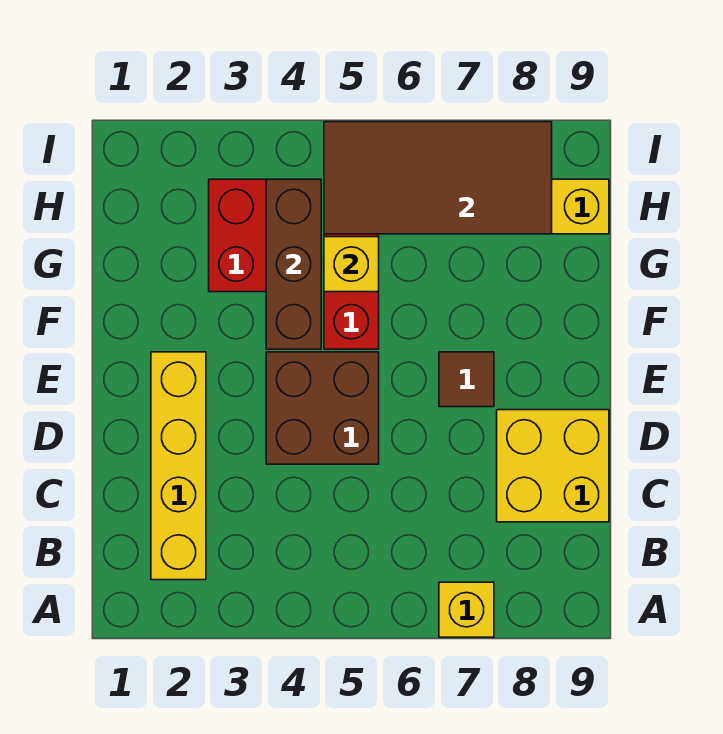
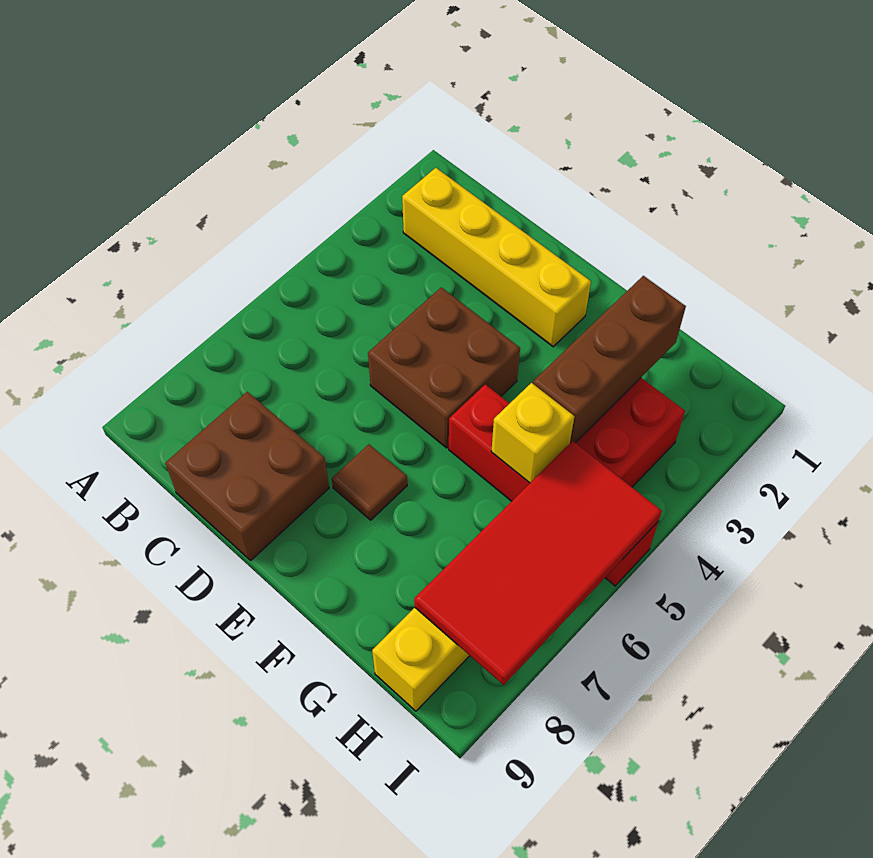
yellow 1x1 brick [439,582,494,637] -> none
yellow 2x2 brick [497,410,609,522] -> brown 2x2 brick [165,392,329,560]
brown 1x3 brick [266,179,321,349] -> brown 1x3 brick turned to [533,276,686,443]
brown 2x4 tile [324,122,552,234] -> red 2x4 tile [414,441,662,685]

